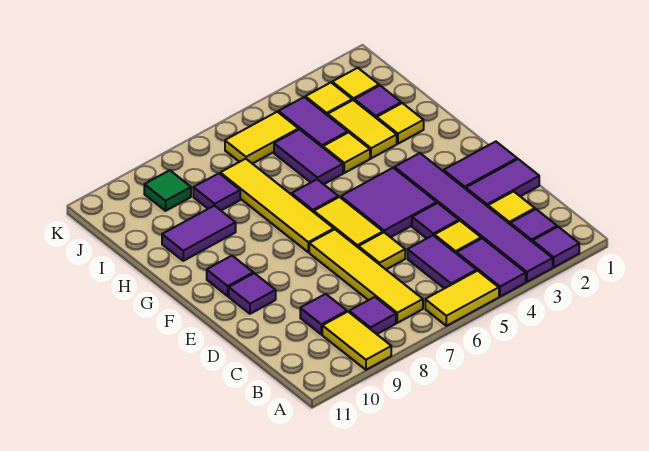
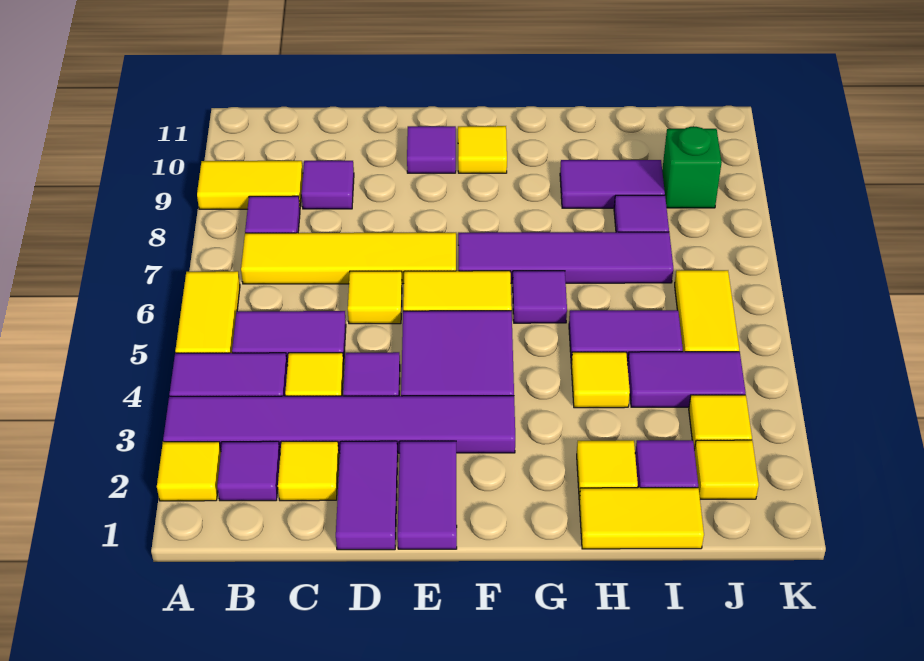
purple 1x1 tile [533,227,579,267] -> yellow 1x1 tile [157,442,221,501]
yellow 1x4 tile [220,159,334,252] -> purple 1x4 tile [458,232,673,283]
purple 1x1 tile [207,256,253,296] -> yellow 1x1 tile [458,126,507,173]
yellow 1x2 tile [328,100,397,158] -> yellow 1x2 tile moved to [579,488,704,549]
purple 1x2 tile [162,206,236,261] -> purple 1x2 tile turned to [560,160,665,208]
green 1x1 tile [144,170,191,211] -> green 1x1 brick [662,127,722,208]

